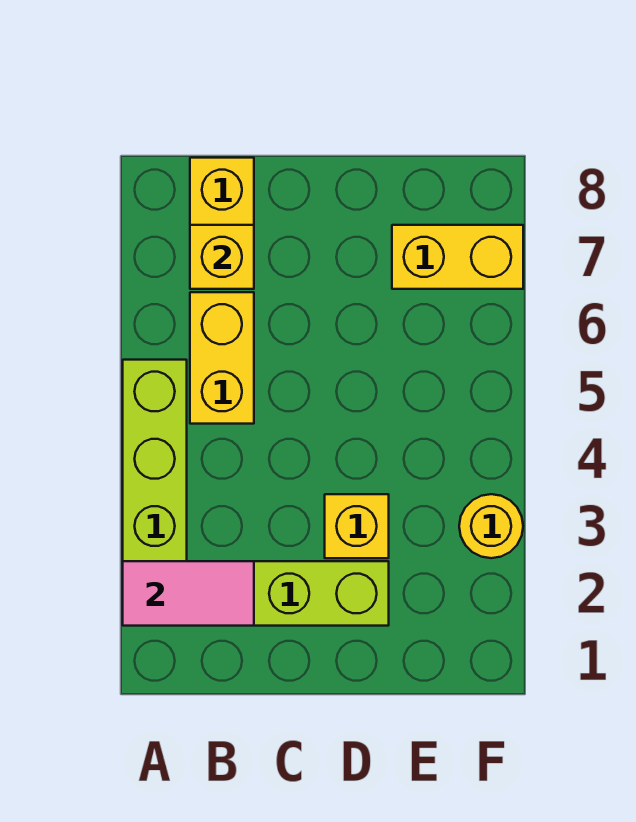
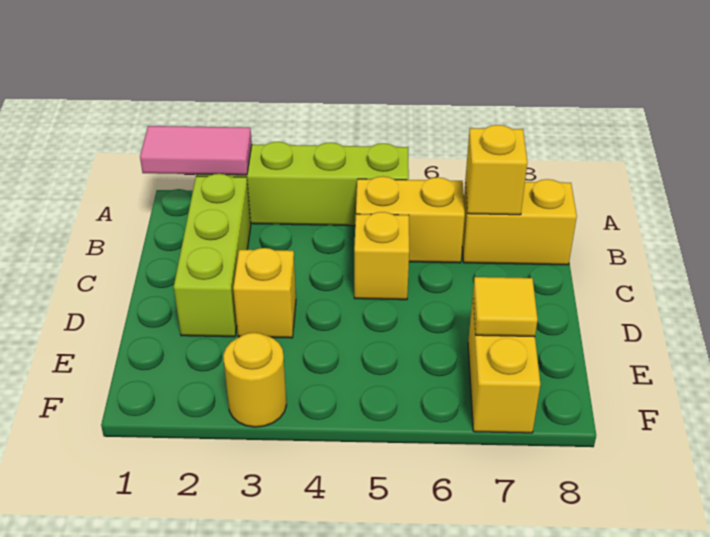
pink 1x2 tile [123,561,254,626] -> pink 1x2 tile turned to [140,126,252,175]
none -> yellow 1x1 brick [354,212,409,300]
none -> yellow 1x1 tile [473,277,538,337]

